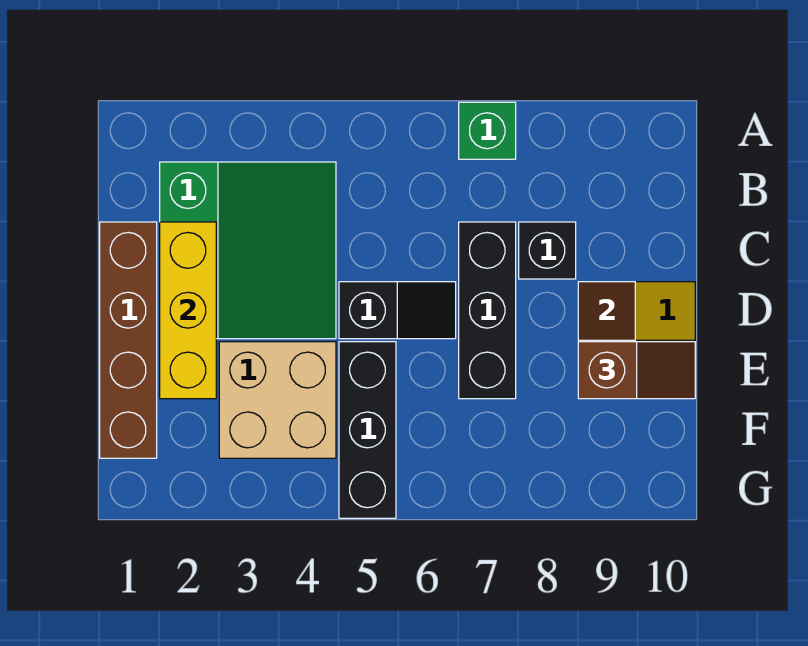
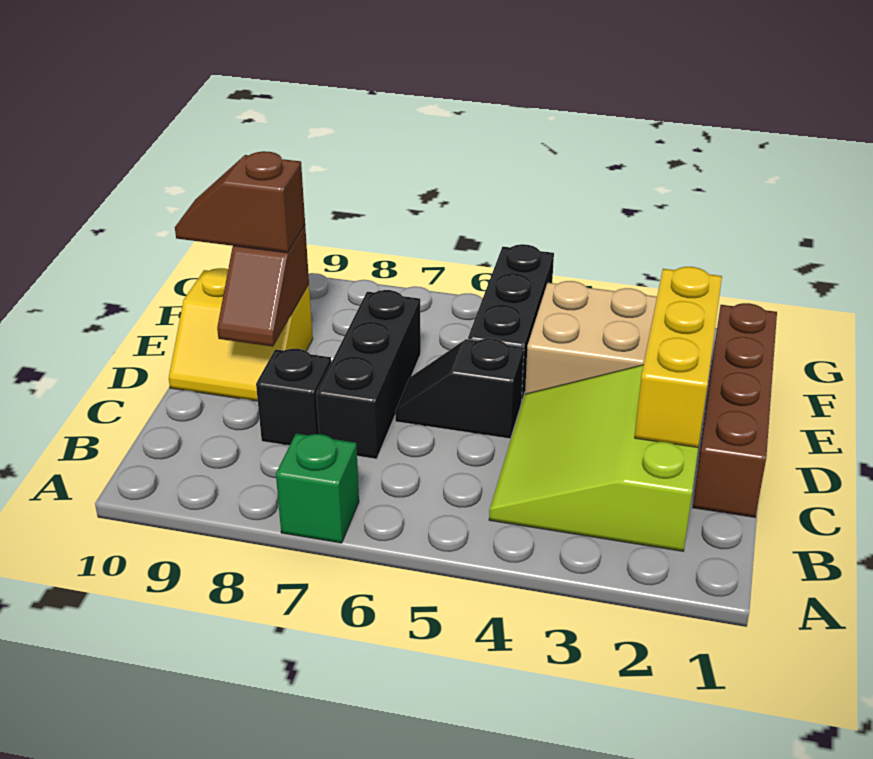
green 3x3 slope [160,162,336,339] -> lime 3x3 slope [489,365,698,551]

